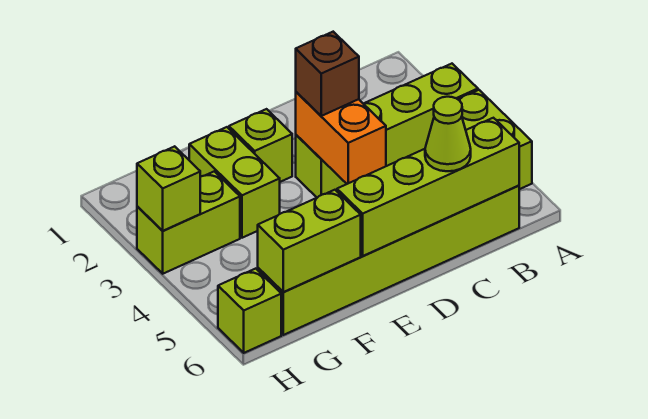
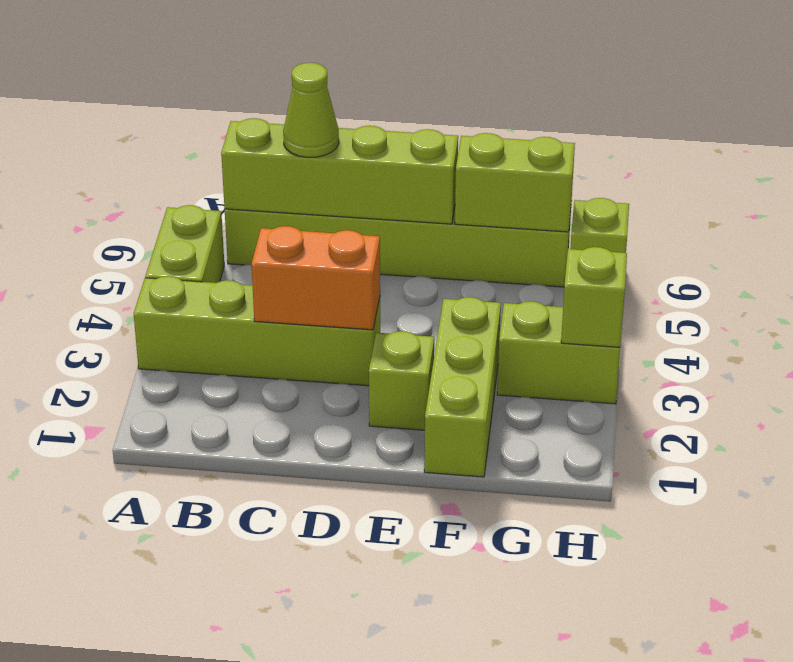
orange 1x2 brick [296,92,386,184] -> orange 1x2 brick turned to [252,226,380,330]
brown 1x1 brick [296,32,359,116] -> none
lime 1x2 brick [189,127,280,238] -> lime 1x3 brick [424,297,501,477]

